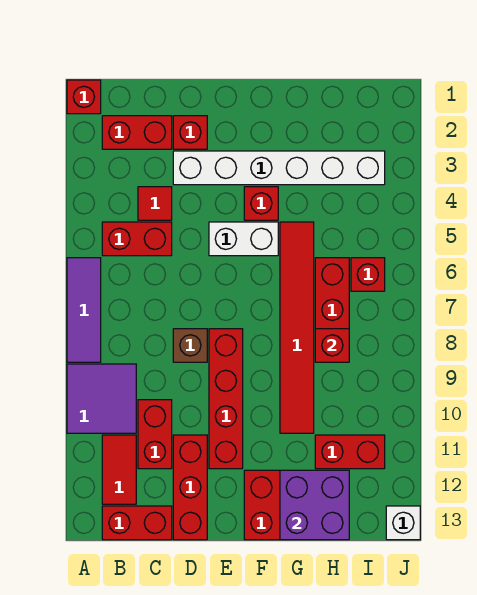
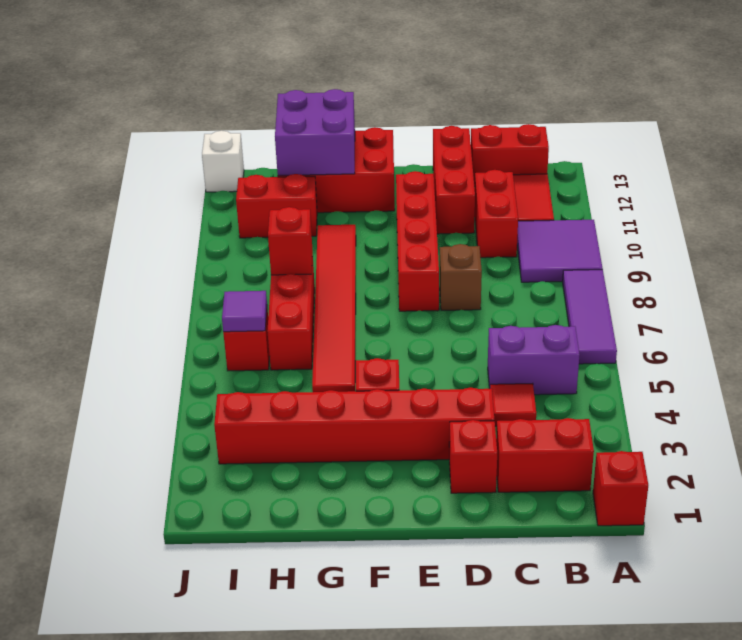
red 1x2 brick [102,222,172,256] -> purple 1x2 brick [488,325,580,395]
white 1x6 brick [173,151,385,185] -> red 1x6 brick [214,388,495,464]
white 1x2 brick [209,222,278,256] -> none
none -> purple 1x1 tile [222,291,267,332]

